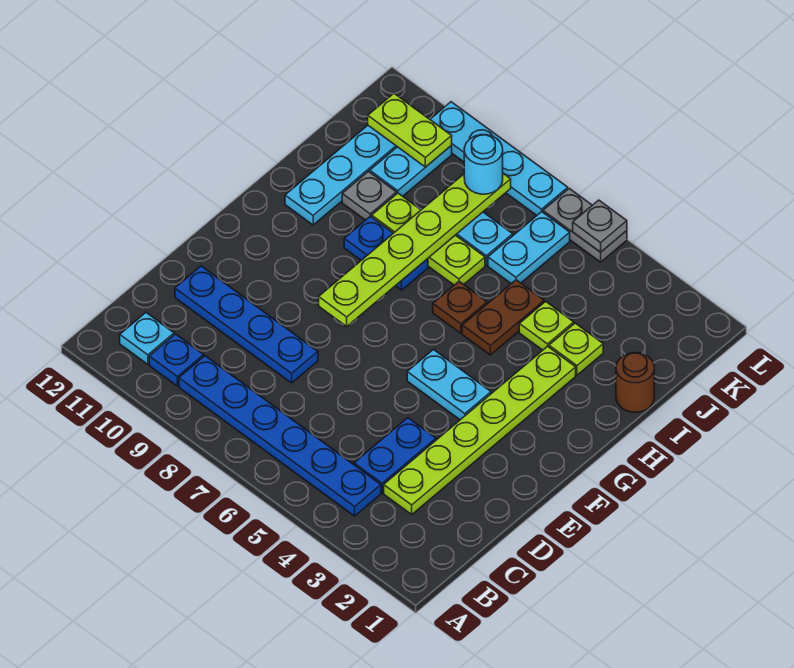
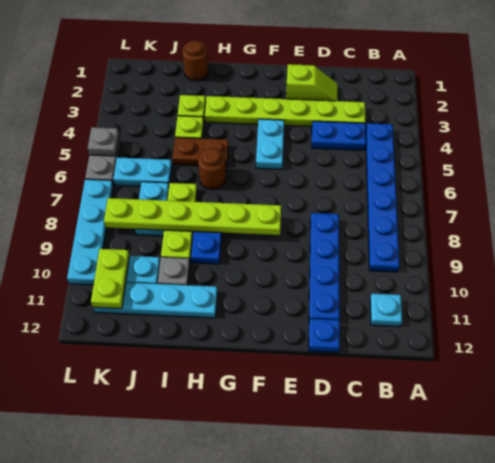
blue 1x1 plate [149,334,204,386] -> blue 1x1 plate moved to [309,319,340,352]
none -> lime 1x2 slope [286,64,338,101]
brown 1x1 plate [433,282,487,333] -> brown 1x1 round brick [198,148,226,190]
cyan 1x1 round brick [464,135,503,194] -> none

